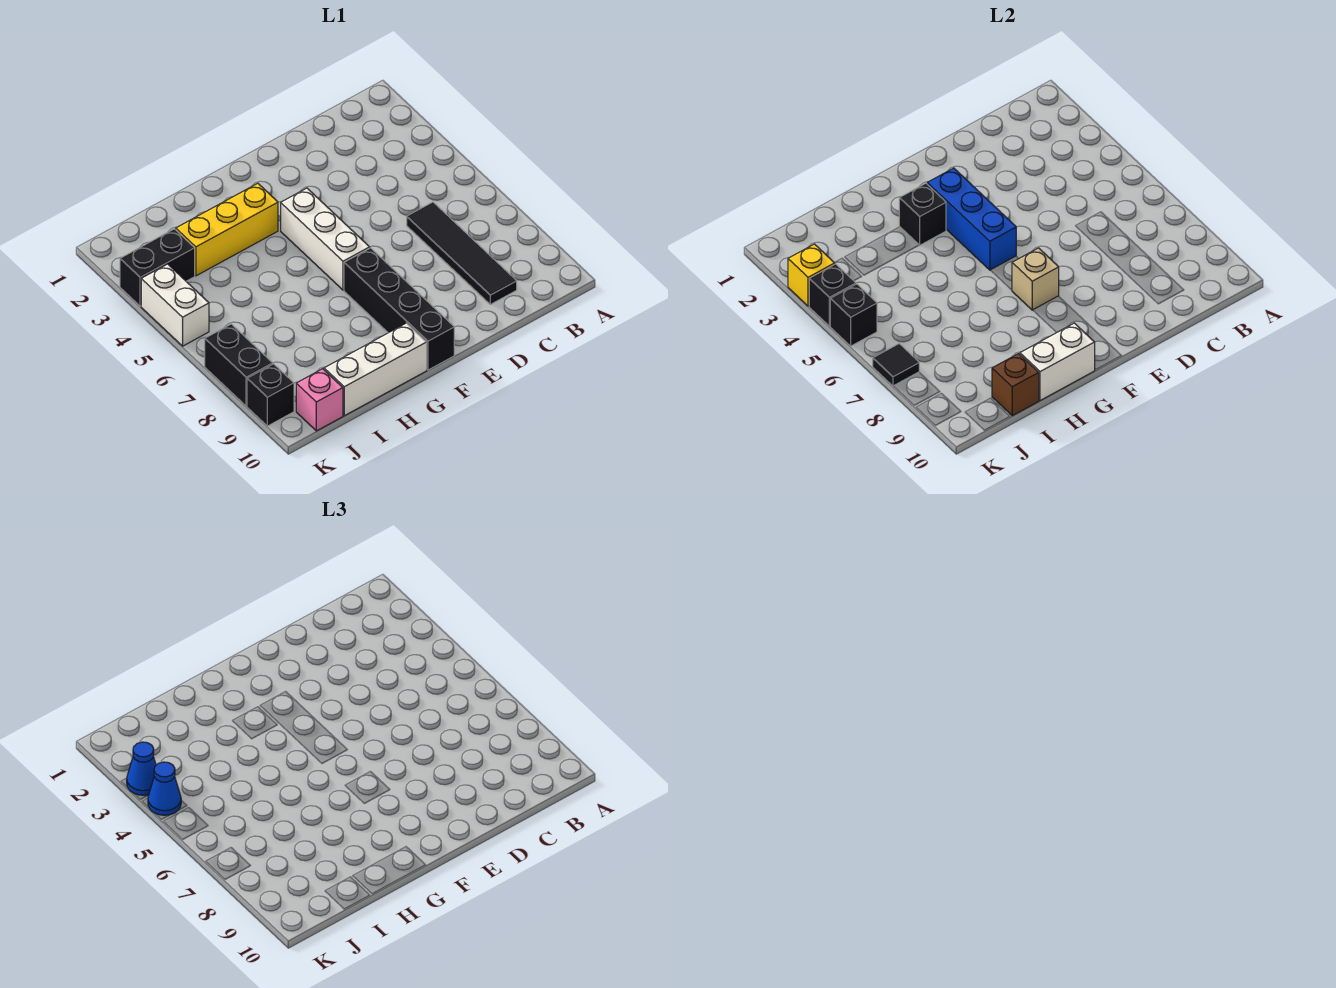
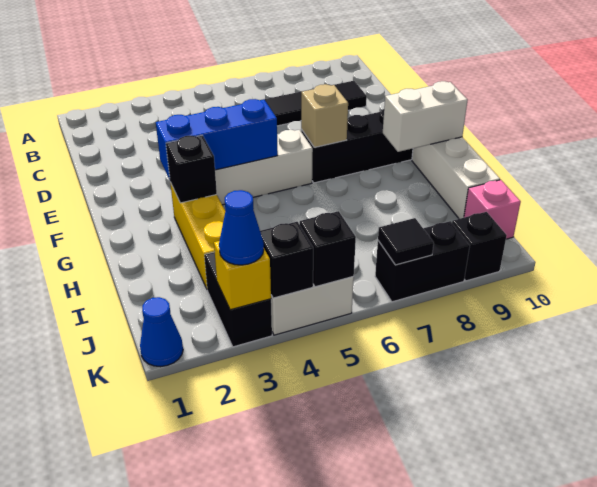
white 1x2 brick [1020,323,1095,401] -> white 1x2 brick turned to [383,81,468,152]
brown 1x1 brick [992,354,1039,416] -> none
blue 1x1 cone [148,762,181,815] -> blue 1x1 cone moved to [140,297,183,367]

